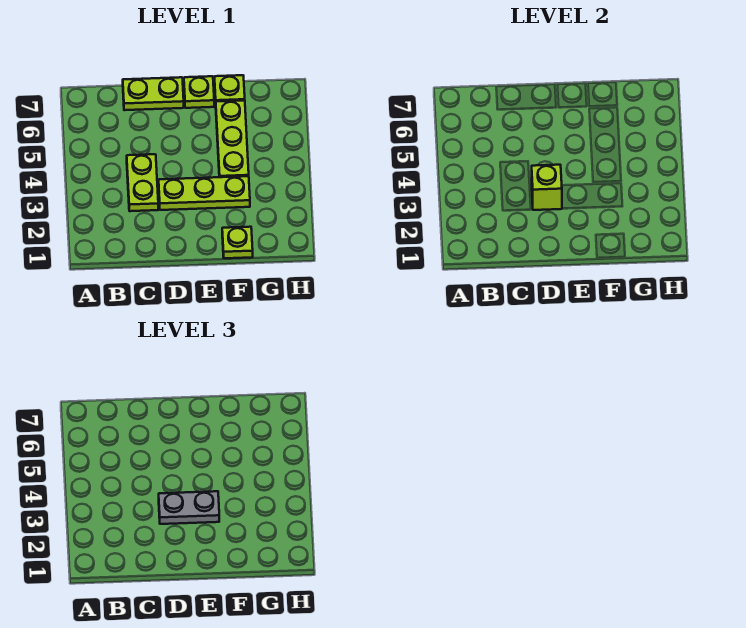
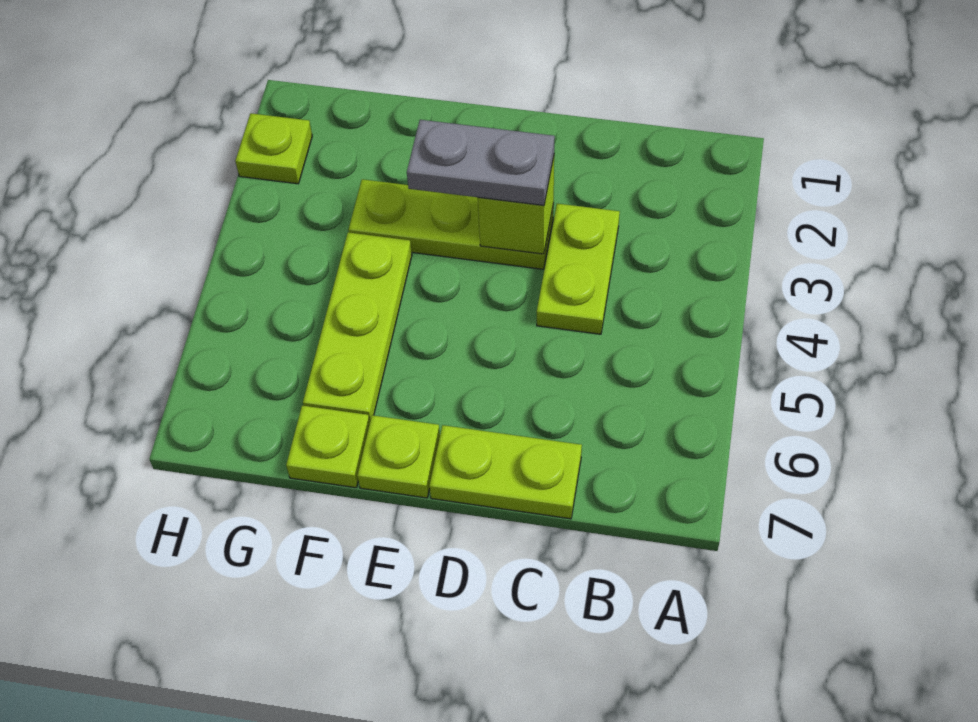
lime 1x1 plate [222,227,253,258] -> lime 1x1 plate moved to [235,113,312,184]

